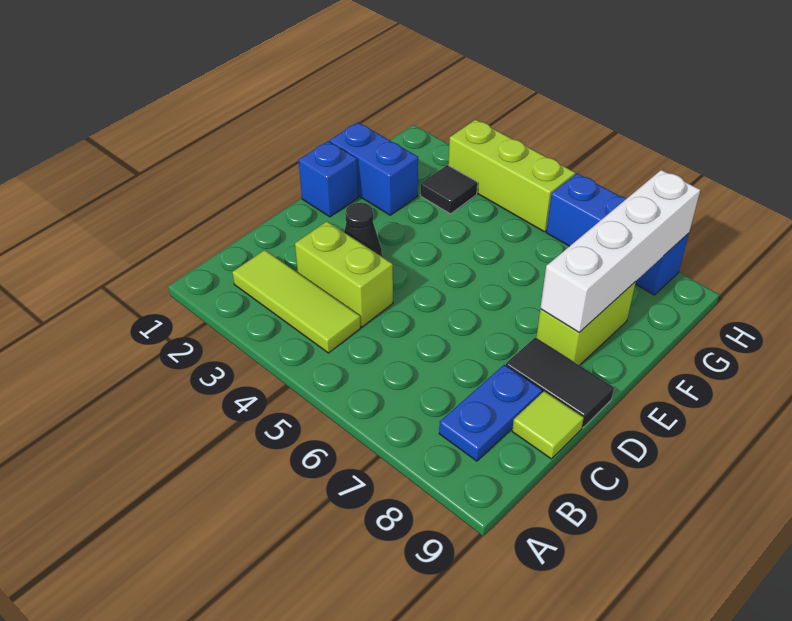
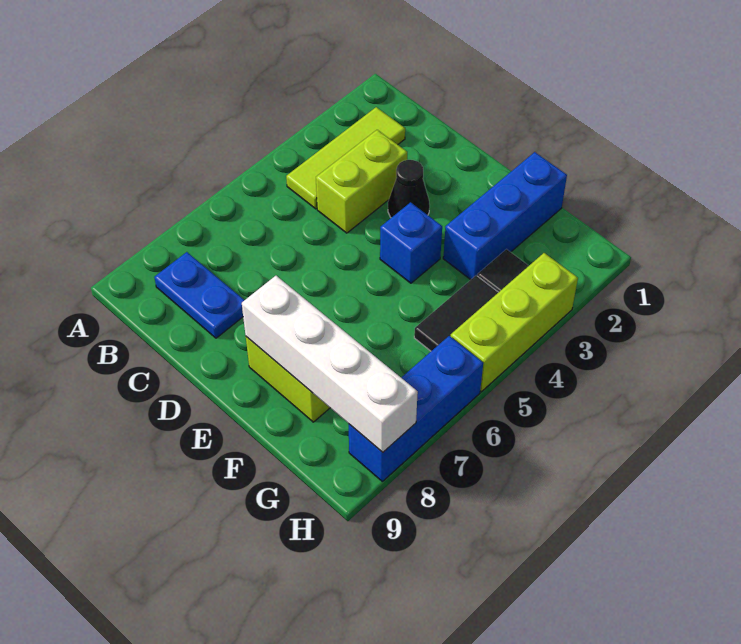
lime 1x1 tile [512,391,584,459] -> none
black 1x2 tile [506,338,614,428] -> black 1x2 tile moved to [414,275,498,351]
blue 1x1 brick [299,141,358,217] -> blue 1x1 brick moved to [380,202,442,283]
blue 1x2 brick [330,122,418,215] -> blue 1x3 brick [443,152,567,280]

